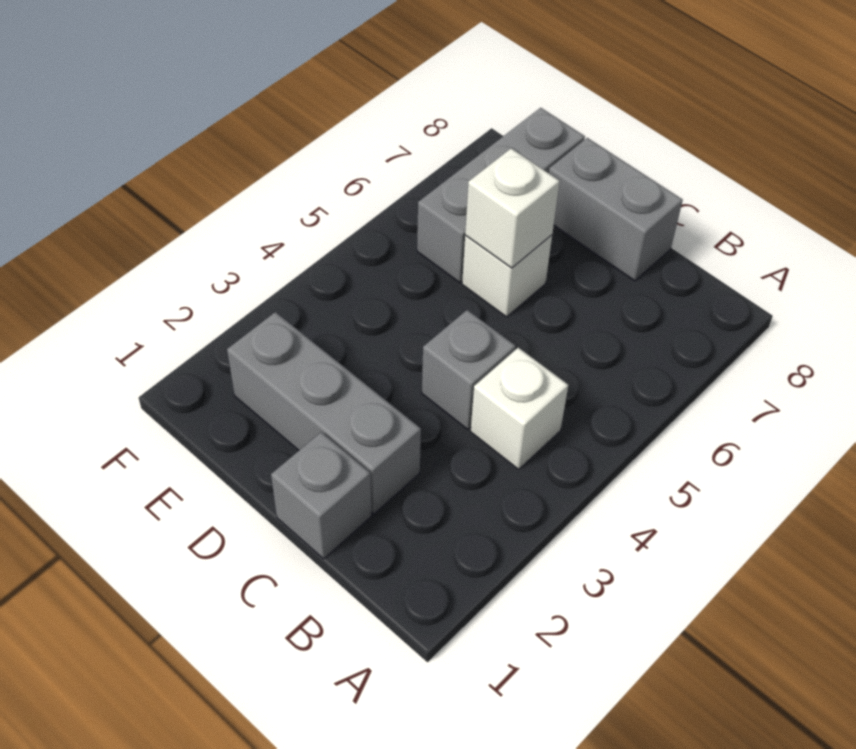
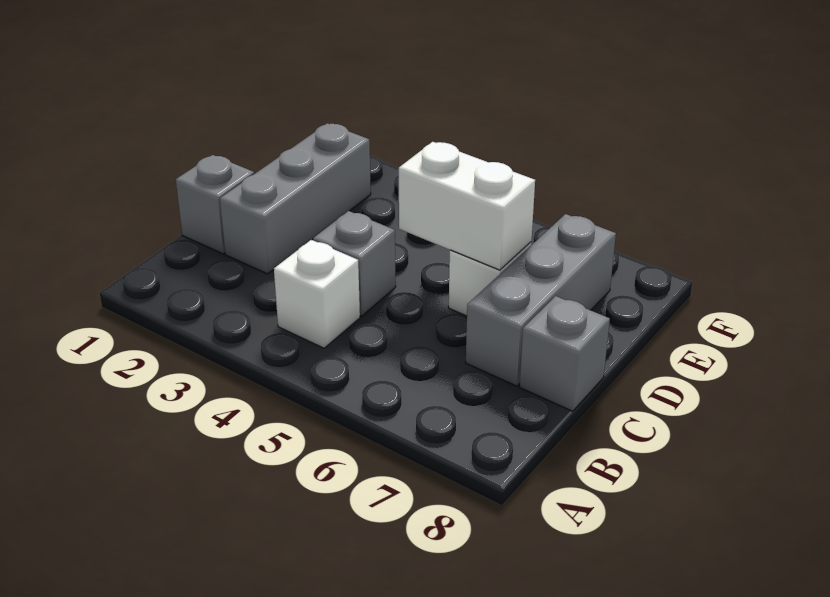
grey 1x2 brick [549,138,683,281] -> grey 1x1 brick [520,296,610,411]
white 1x1 brick [465,148,560,268] -> white 1x2 brick [399,142,535,270]
grey 1x3 brick [417,108,585,283] -> grey 1x3 brick turned to [466,214,616,386]

